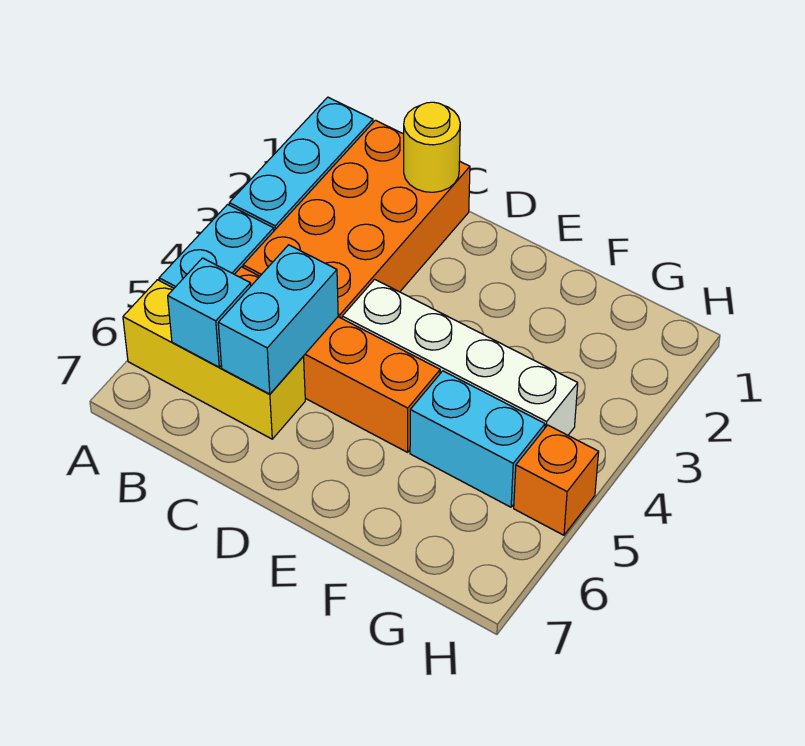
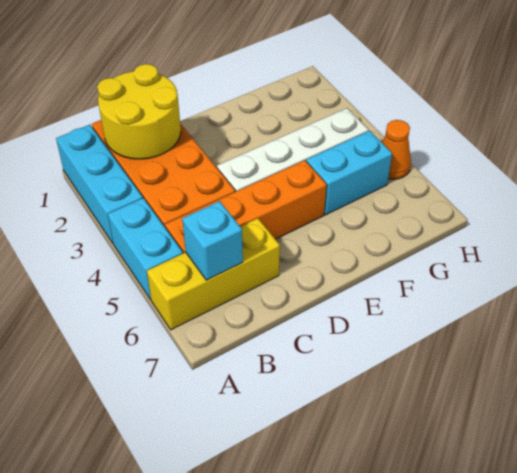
yellow 1x1 round brick [404,102,460,192] -> yellow 2x2 round brick [97,64,181,159]
cyan 1x2 brick [218,245,338,394] -> none
orange 1x1 brick [514,425,599,535] -> orange 1x1 cone [382,120,411,179]

